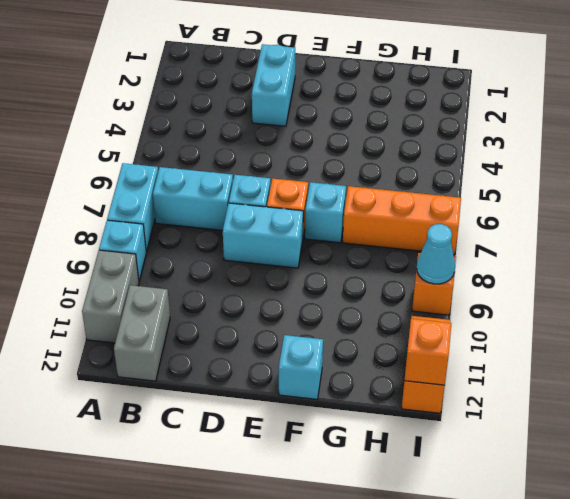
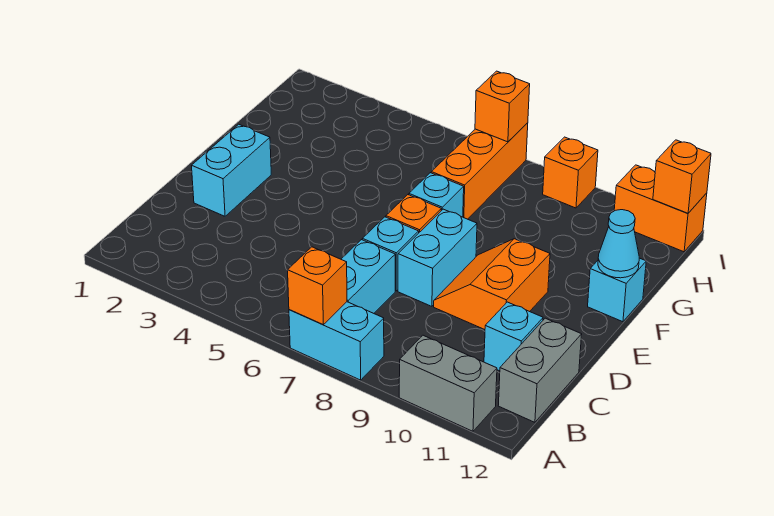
none -> orange 1x1 brick [288,247,347,325]
cyan 1x1 brick [99,220,146,281] -> cyan 1x1 brick moved to [484,302,543,371]
grey 1x2 brick [114,285,170,381] -> grey 1x2 brick turned to [498,318,582,422]
cyan 1x2 brick [252,44,295,126] -> cyan 1x2 brick turned to [192,124,271,216]
none -> orange 2x2 slope [434,239,550,330]
none -> orange 1x1 brick [475,71,530,142]
cyan 1x1 cone [417,224,455,284] -> cyan 1x1 cone moved to [598,210,639,278]

